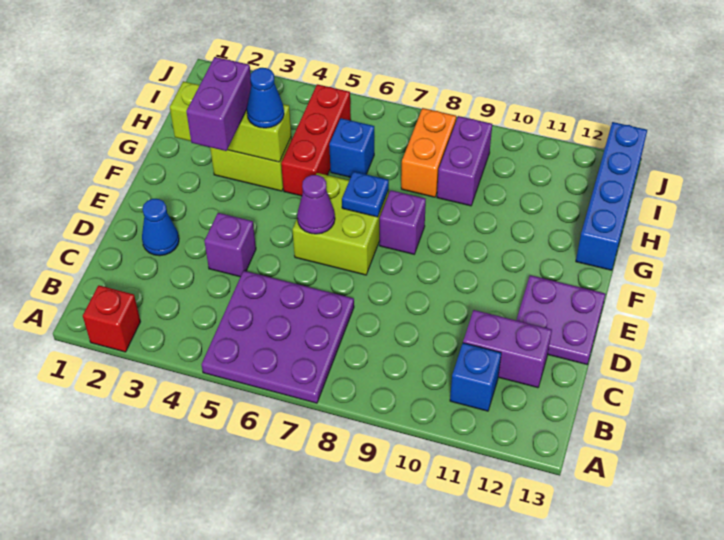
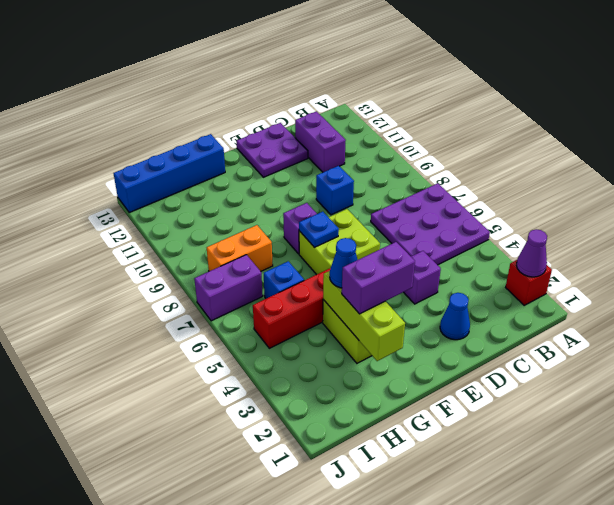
blue 1x1 brick [450,343,501,411] -> blue 1x1 brick moved to [316,166,354,215]
purple 1x1 cone [297,175,335,234] -> purple 1x1 cone moved to [517,229,547,277]
purple 1x2 brick [437,116,492,206] -> purple 1x2 brick moved to [194,255,263,321]

